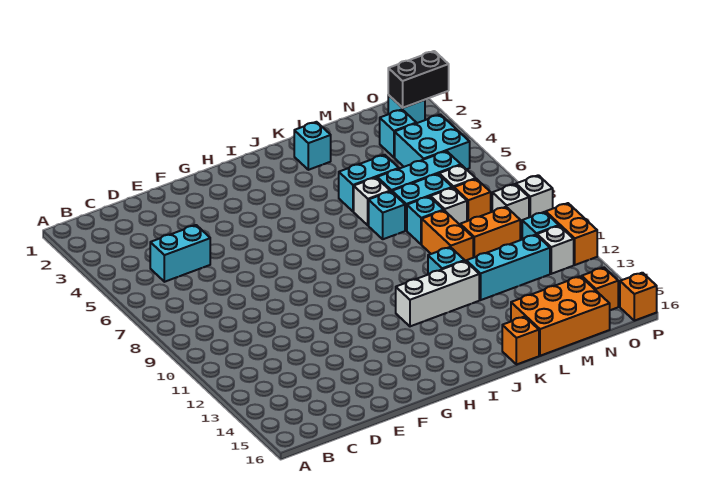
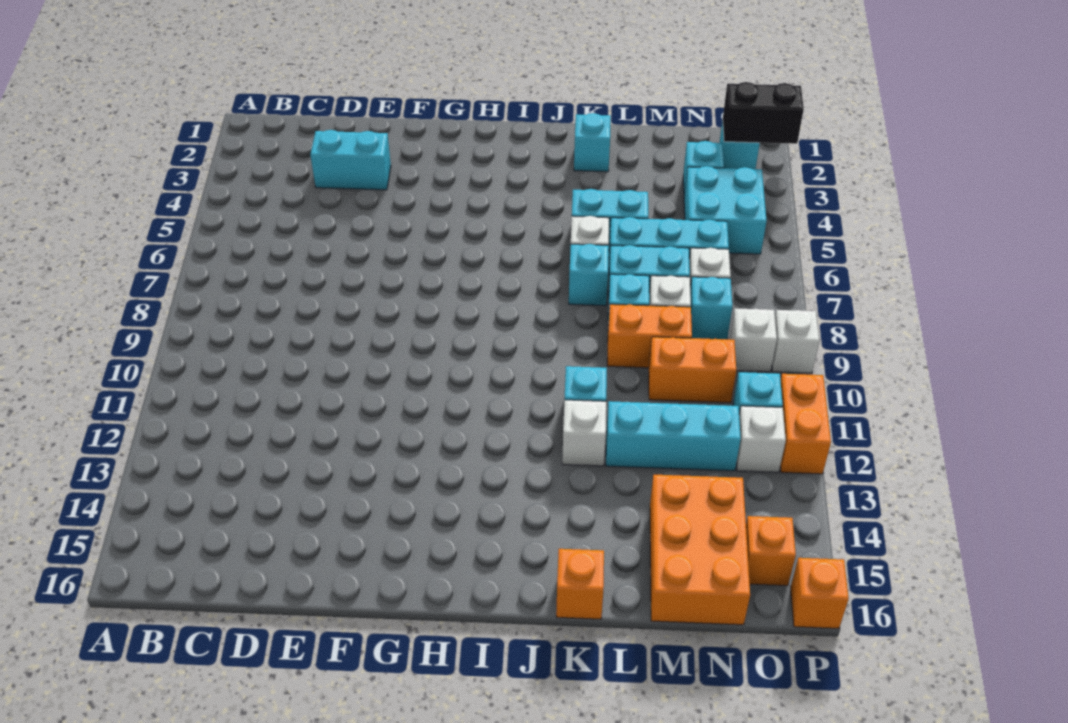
cyan 1x2 brick [150,225,210,282] -> cyan 1x2 brick moved to [310,130,391,190]
white 1x3 brick [396,261,479,326] -> white 1x1 brick [562,400,606,466]
orange 1x2 brick [422,211,473,261] -> orange 1x2 brick turned to [607,304,692,368]
orange 2x3 brick [511,276,610,356] -> orange 2x3 brick turned to [650,475,750,625]
orange 1x1 brick [454,179,491,221] -> cyan 1x1 brick [690,277,732,339]

